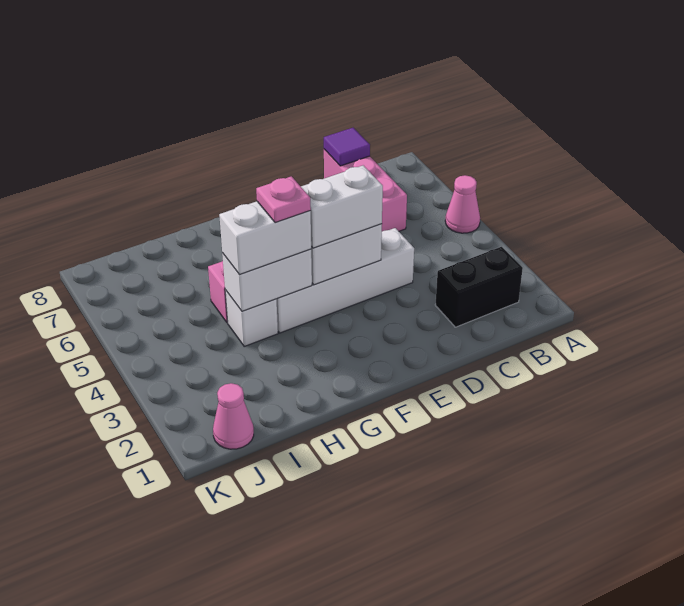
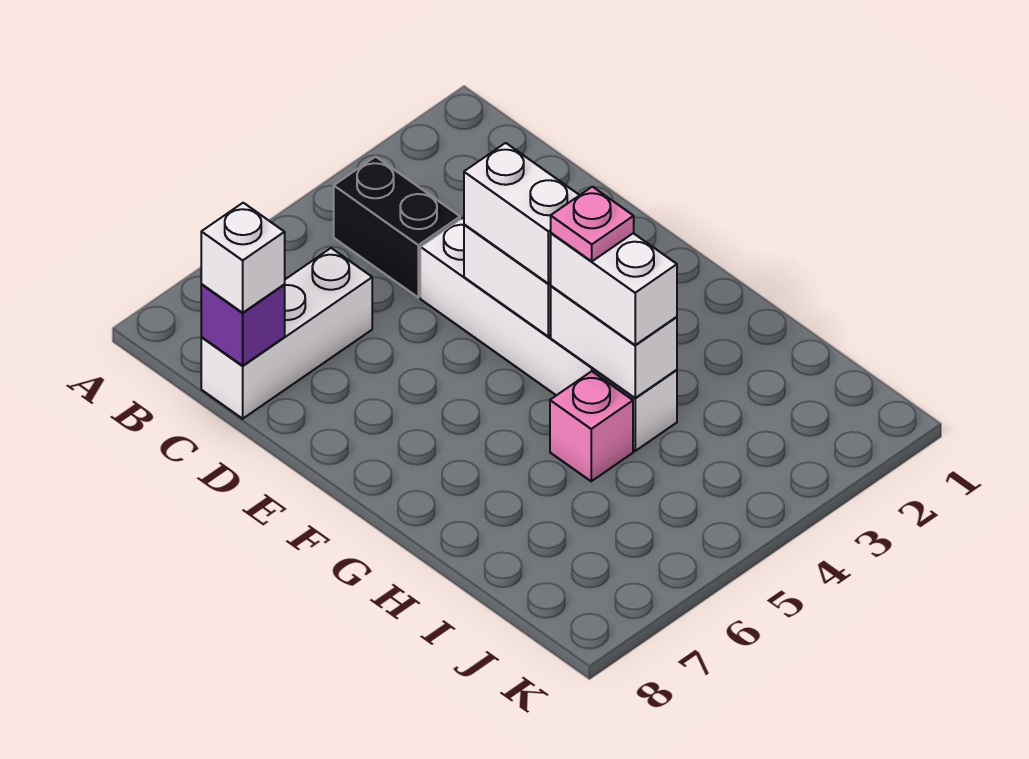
pink 1x1 cone [445,175,480,233] -> none
black 1x2 brick [435,247,523,327] -> black 1x2 brick moved to [334,157,460,297]
pink 1x3 brick [324,149,407,231] -> white 1x3 brick [201,248,372,419]
purple 1x1 tile [324,128,370,166] -> purple 1x1 brick [201,285,285,366]
none -> white 1x1 brick [201,203,285,313]
pink 1x1 cone [213,383,254,449] -> none

